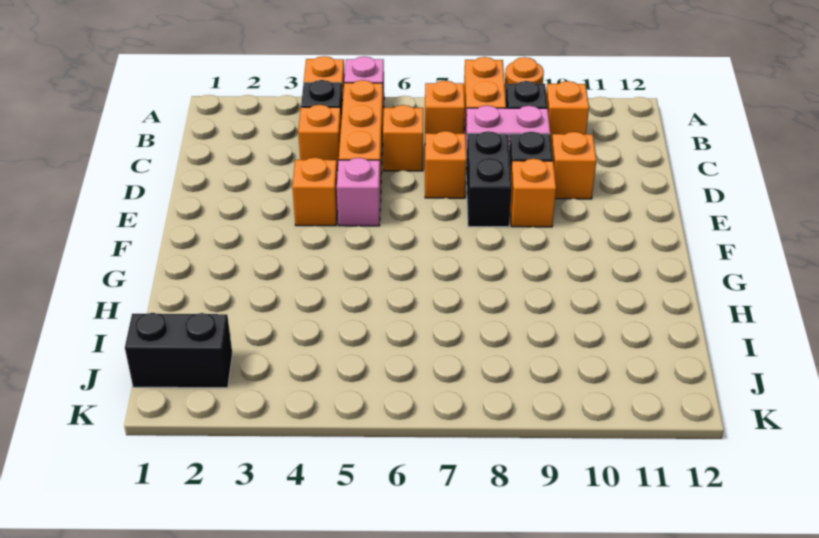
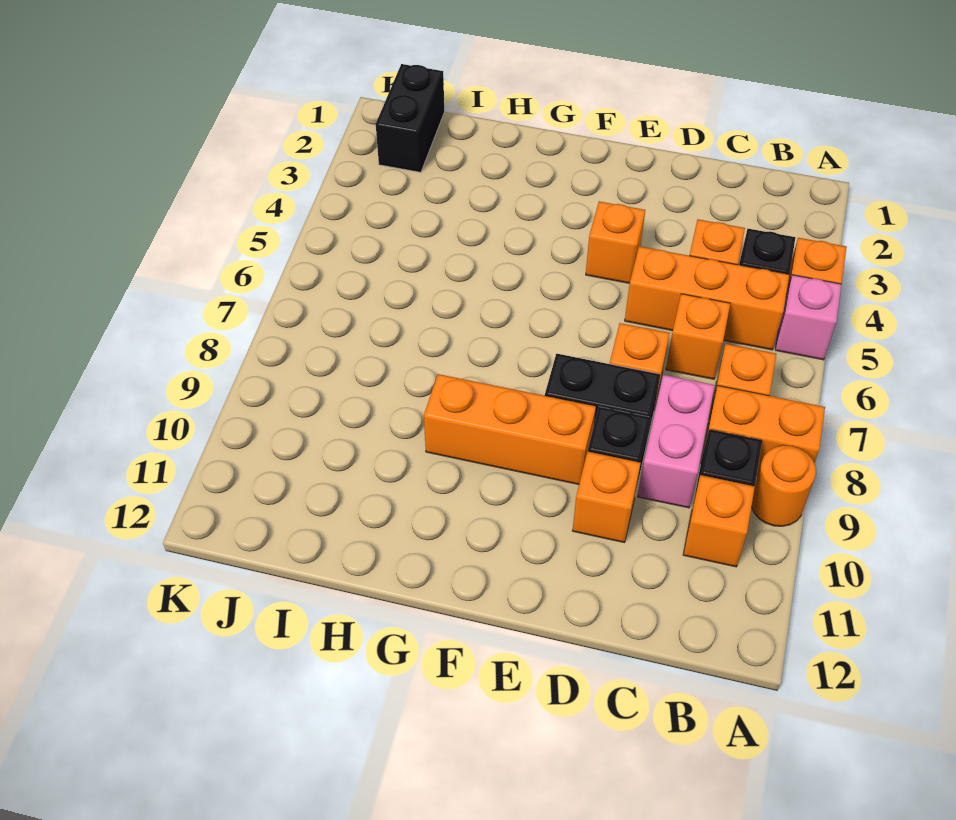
pink 1x1 brick [337,158,381,226] -> none
orange 1x1 brick [510,159,556,227] -> orange 1x3 brick [424,374,596,484]

